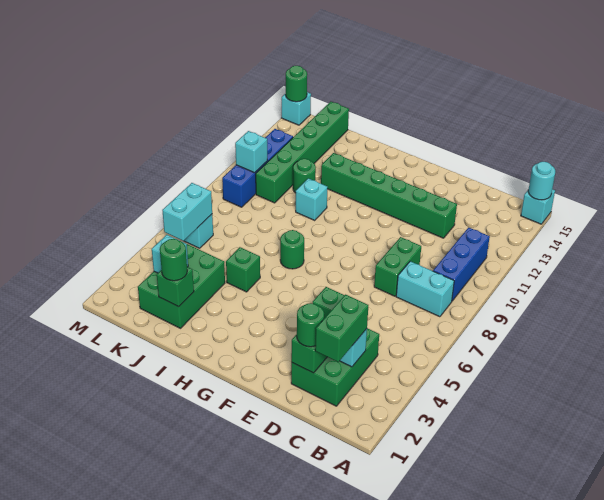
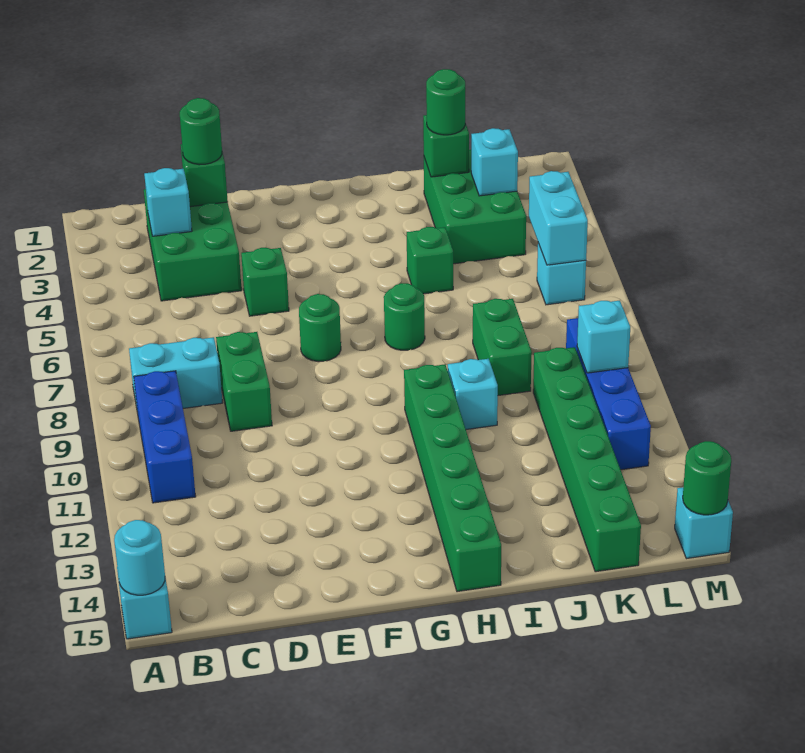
green 1x2 brick [315,295,368,362] -> green 1x2 brick moved to [473,299,532,395]
green 1x6 brick [321,153,457,238] -> green 1x6 brick turned to [404,364,501,592]
green 1x1 round brick [293,159,316,193] -> green 1x1 round brick moved to [299,294,341,362]

